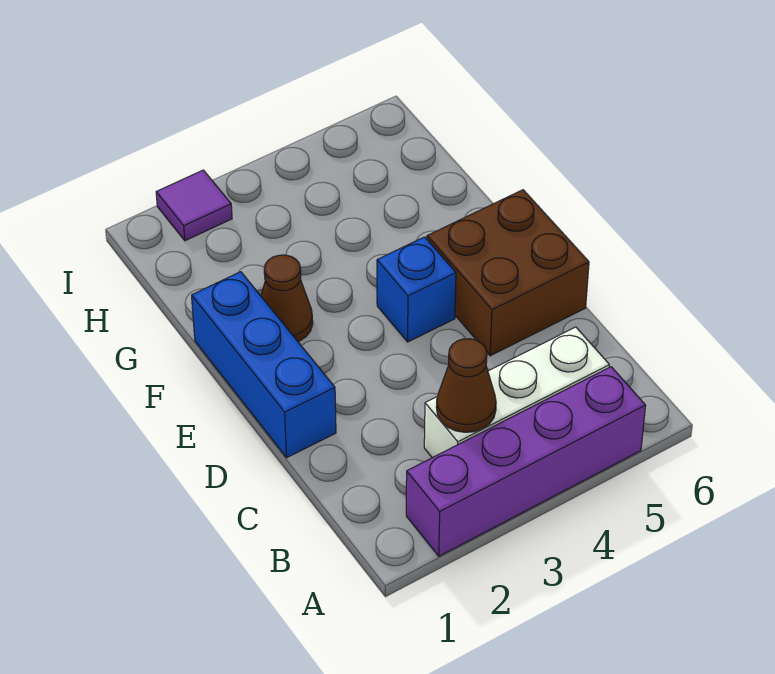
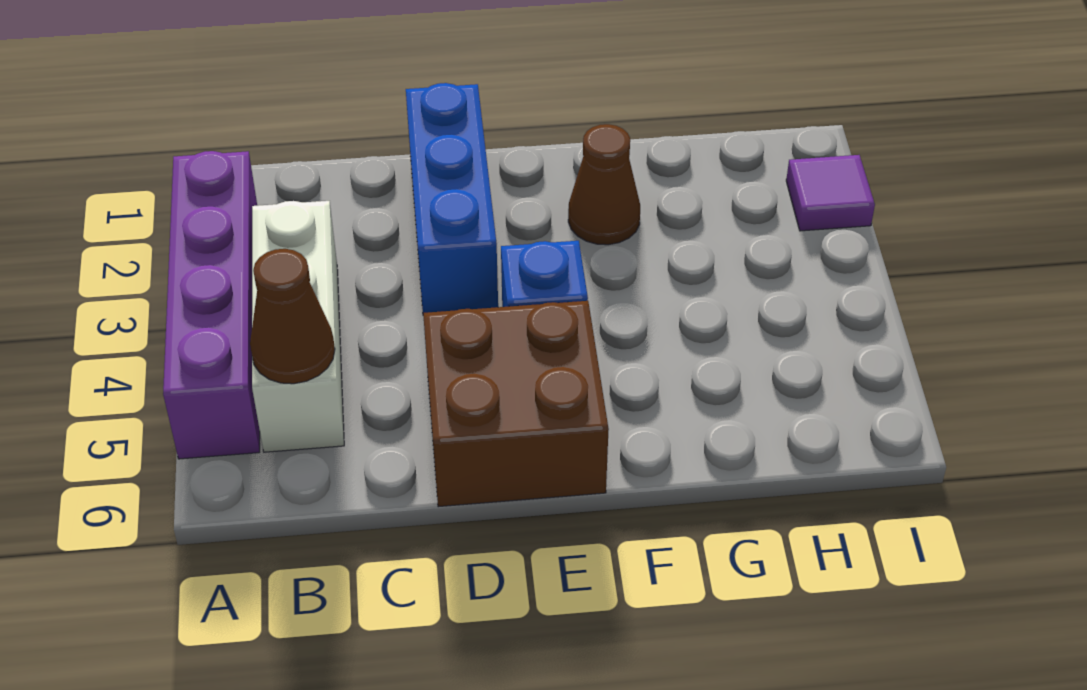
brown 1x1 cone [436,339,496,432] -> brown 1x1 cone moved to [250,249,335,384]
blue 1x3 brick [192,272,336,457] -> blue 1x3 brick turned to [406,83,498,313]

